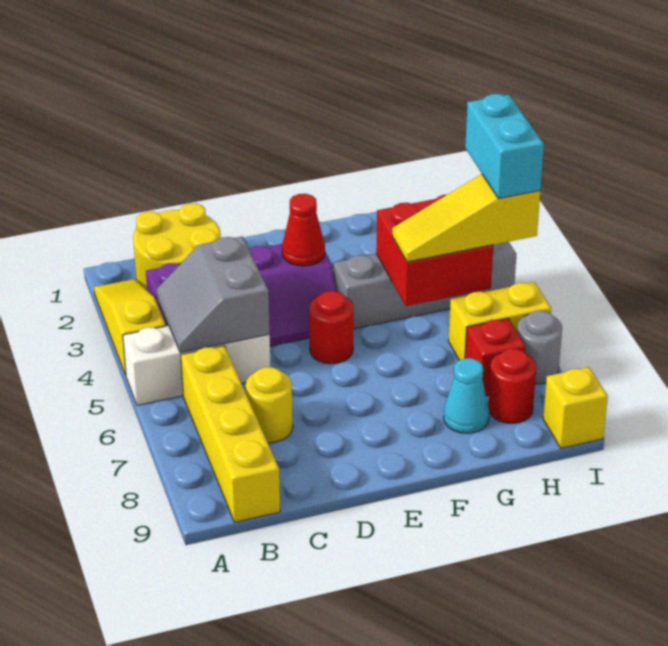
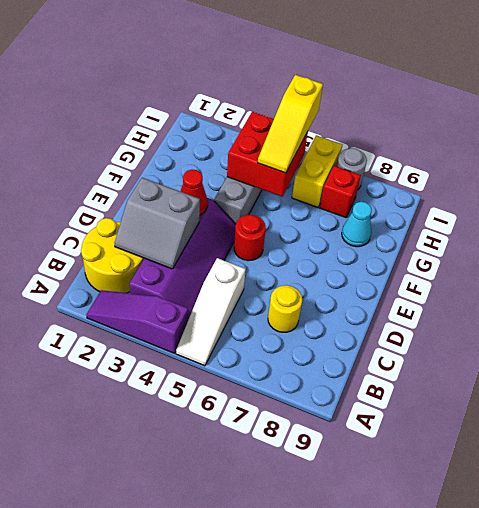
yellow 1x3 slope [94,279,166,375] -> purple 1x3 slope [86,290,188,353]
white 1x3 brick [123,326,270,405] -> white 1x3 slope [176,258,246,366]
grey 2x2 slope [157,237,270,353] -> grey 2x2 slope moved to [114,178,200,269]
yellow 1x4 brick [181,346,280,522] -> none
red 1x1 round brick [488,349,536,423] -> none
cyan 1x2 brick [465,94,544,199] -> none
yellow 1x1 brick [543,367,608,448] -> none

